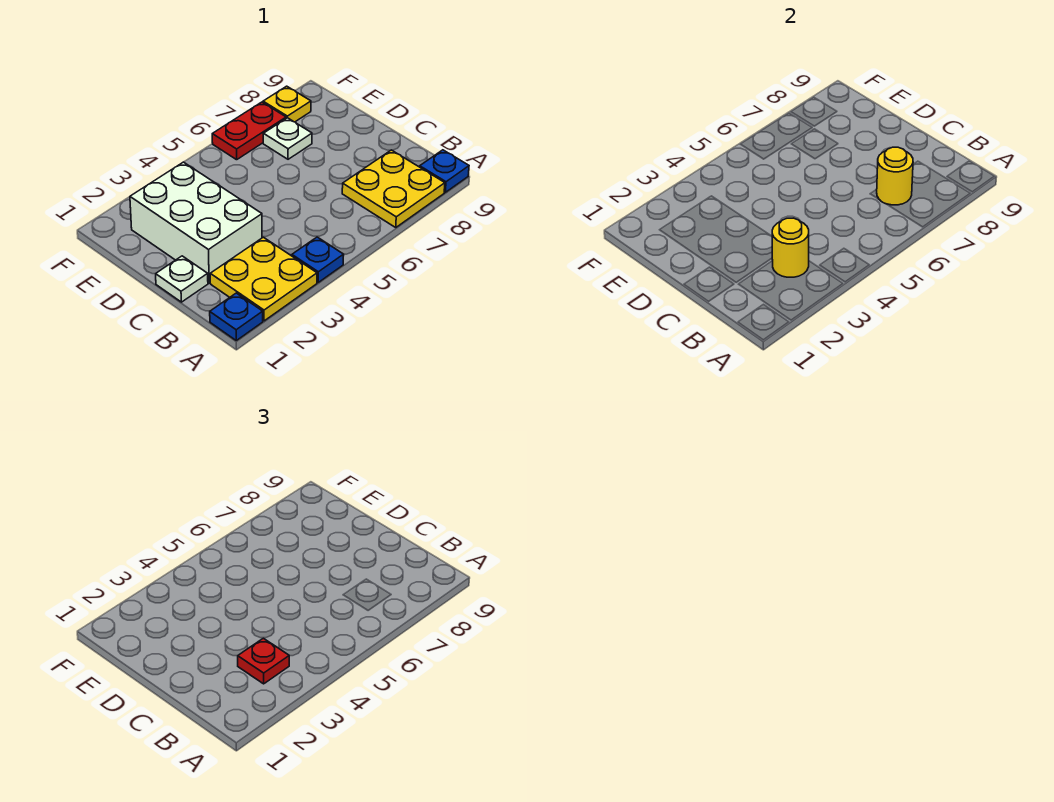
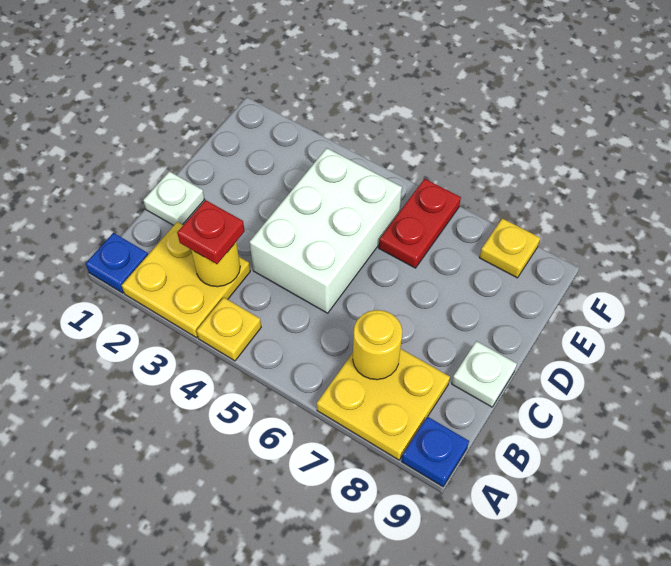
blue 1x1 plate [292,237,344,283] -> yellow 1x1 plate [197,297,261,361]
white 2x3 brick [130,162,262,283] -> white 2x3 brick moved to [250,148,402,313]
white 1x1 plate [263,118,312,159] -> white 1x1 plate moved to [452,341,517,407]
red 1x2 plate [212,102,286,160] -> red 1x2 plate turned to [379,179,461,268]

